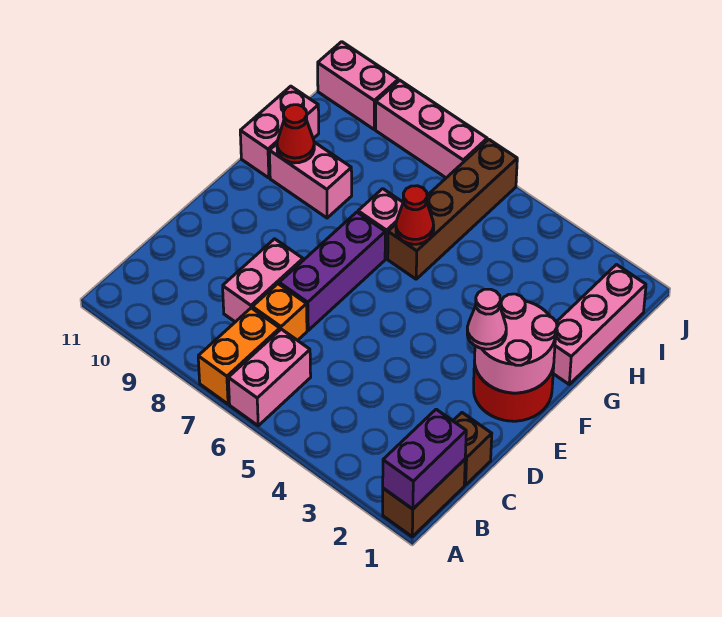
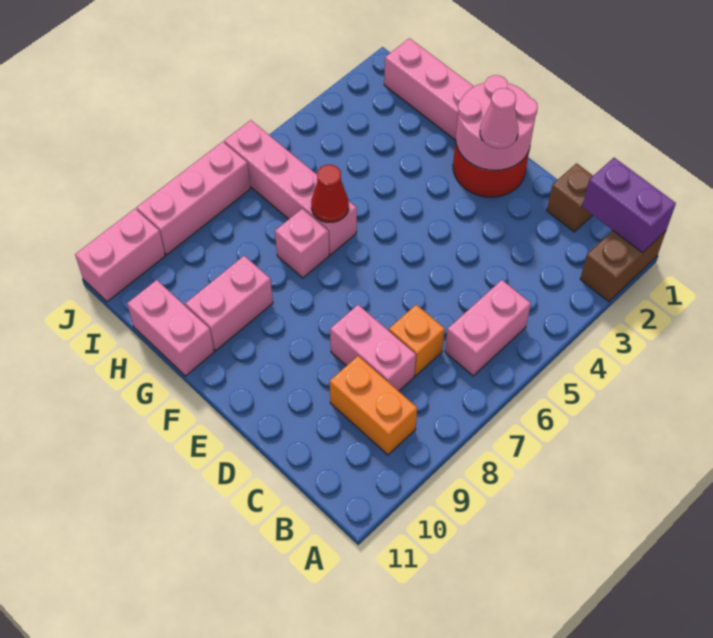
brown 1x2 brick [383,459,465,537] -> brown 1x2 brick turned to [580,231,666,302]
pink 1x2 brick [228,329,311,426] -> pink 1x2 brick turned to [445,280,531,376]
orange 1x2 brick [198,308,280,404] -> orange 1x2 brick moved to [330,356,417,455]
purple 1x3 brick [279,212,385,330] -> none
brown 1x4 brick [388,139,517,279] -> pink 1x4 brick [224,120,357,255]
red 1x1 cone [277,105,314,163] -> none

